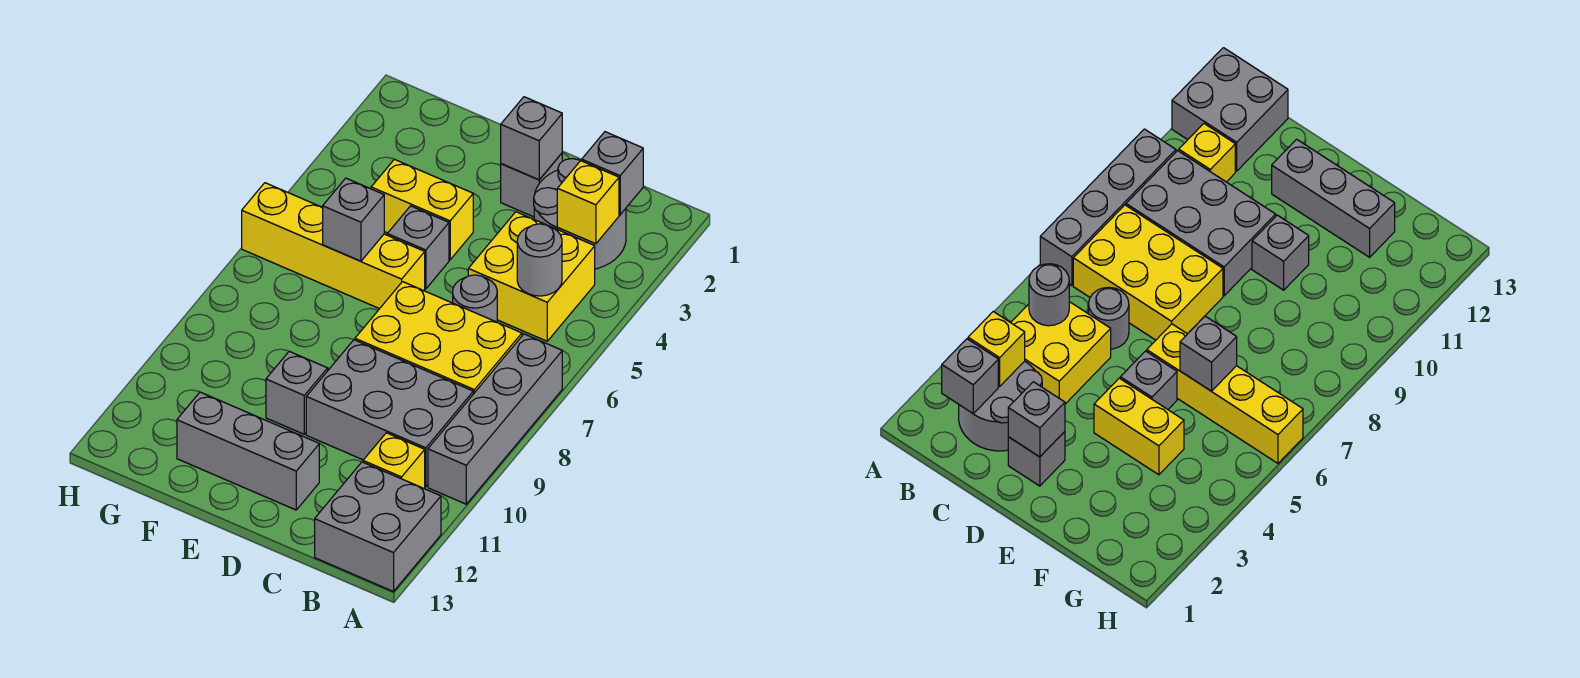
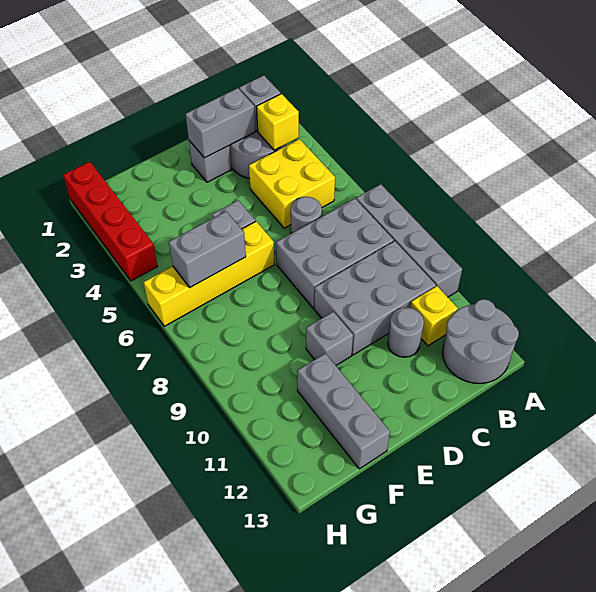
grey 2x2 brick [315,462,441,592] -> grey 2x2 round brick [443,299,519,383]
grey 1x1 round brick [517,224,562,296] -> grey 1x1 round brick moved to [388,308,424,357]
yellow 2x3 brick [355,282,522,394] -> grey 2x3 brick [276,199,394,308]
grey 1x1 brick [501,97,562,180] -> grey 1x2 brick [185,88,256,158]
grey 1x3 brick [177,392,319,510] -> grey 1x3 brick turned to [297,353,390,469]
yellow 1x2 brick [371,159,473,260] -> none
grey 1x1 brick [323,178,384,261] -> grey 1x2 brick [169,211,246,287]
none -> red 1x4 brick [63,162,158,281]

